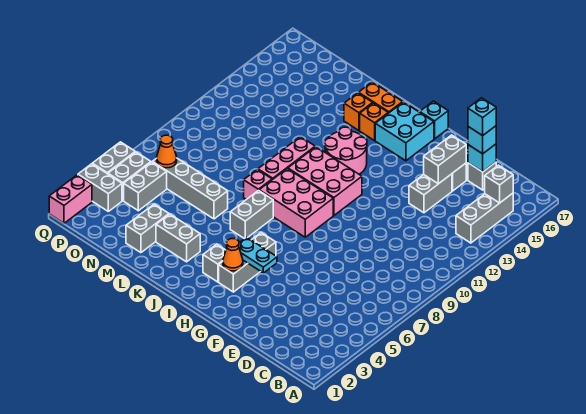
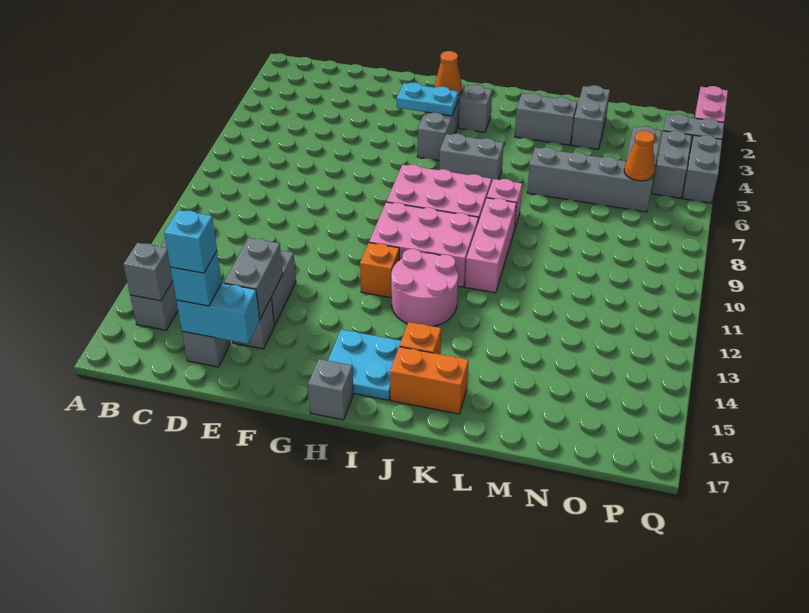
cyan 1x1 brick [468,144,496,172] -> cyan 1x2 brick [176,283,260,344]
cyan 2x2 brick [375,102,434,161] -> cyan 2x2 plate [328,330,401,400]
cyan 1x1 brick [420,101,448,139] -> grey 1x1 brick [308,359,354,420]
grey 1x2 brick [230,190,273,239] -> grey 1x2 brick turned to [439,134,504,183]
orange 1x1 brick [344,93,373,130] -> orange 1x1 brick moved to [360,243,399,298]

